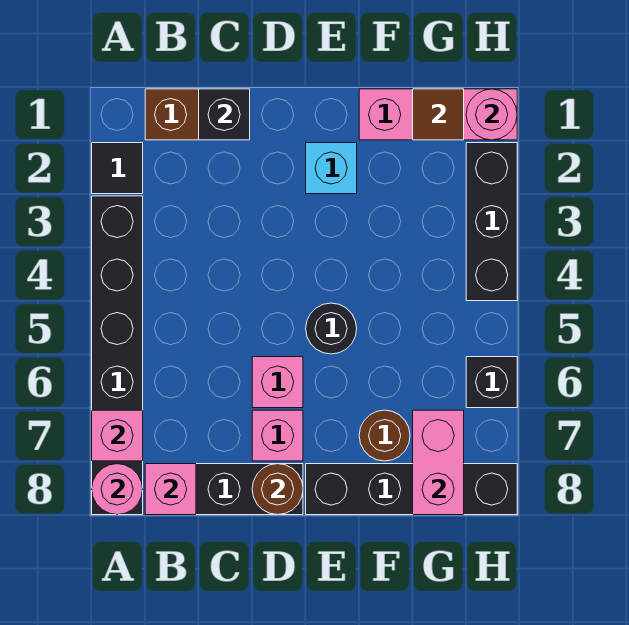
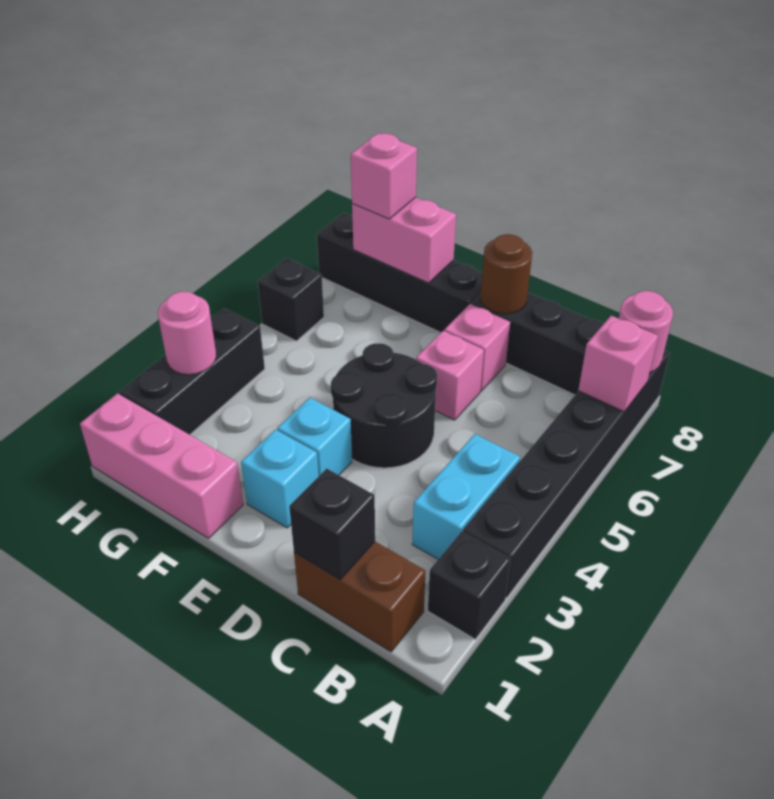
black 1x1 tile [92,143,143,194] -> black 1x1 brick [428,532,511,639]
none -> cyan 1x2 brick [412,434,520,559]
pink 1x1 brick [145,464,196,515] -> pink 1x1 brick moved to [351,133,417,219]
none -> cyan 1x1 brick [277,398,352,476]
black 1x1 round brick [306,303,357,354] -> black 2x2 round brick [331,343,437,468]
brown 1x1 round brick [359,410,410,461] -> none
brown 1x1 tile [413,89,464,140] -> none
pink 1x2 brick [413,410,464,515] -> pink 1x2 brick turned to [352,197,456,283]
pink 1x1 round brick [466,89,517,140] -> pink 1x1 round brick moved to [158,292,216,375]

